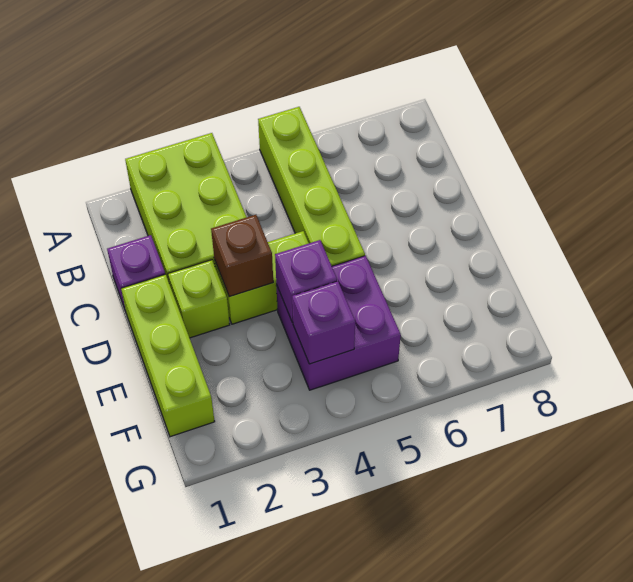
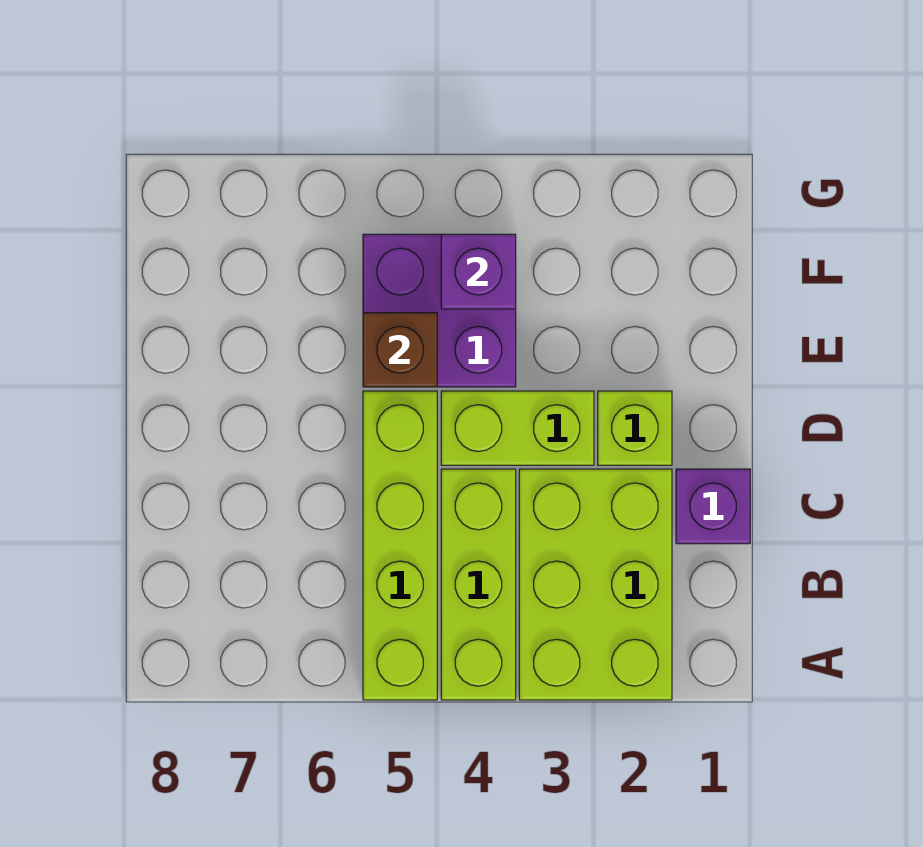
lime 1x3 brick [121,274,215,437] -> lime 1x3 brick moved to [441,469,516,700]
brown 1x1 brick [211,215,273,297] -> brown 1x1 brick moved to [363,313,437,387]
purple 1x1 brick [275,240,337,322] -> none

